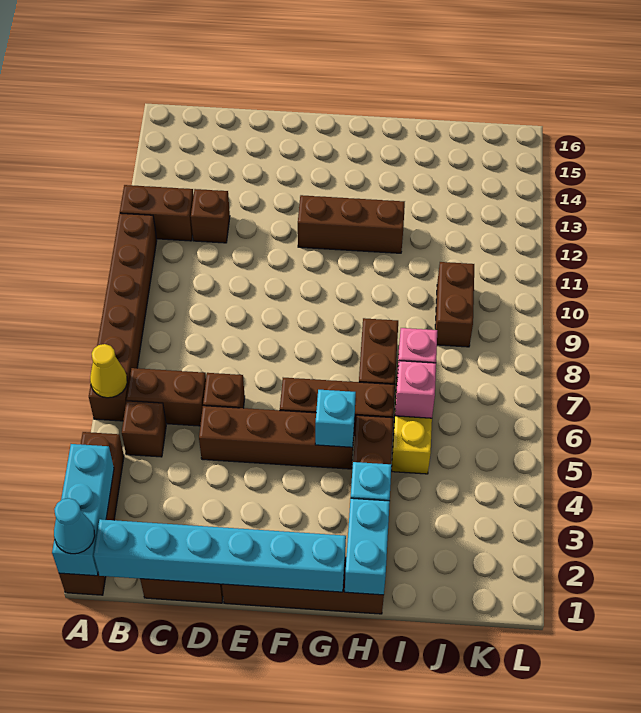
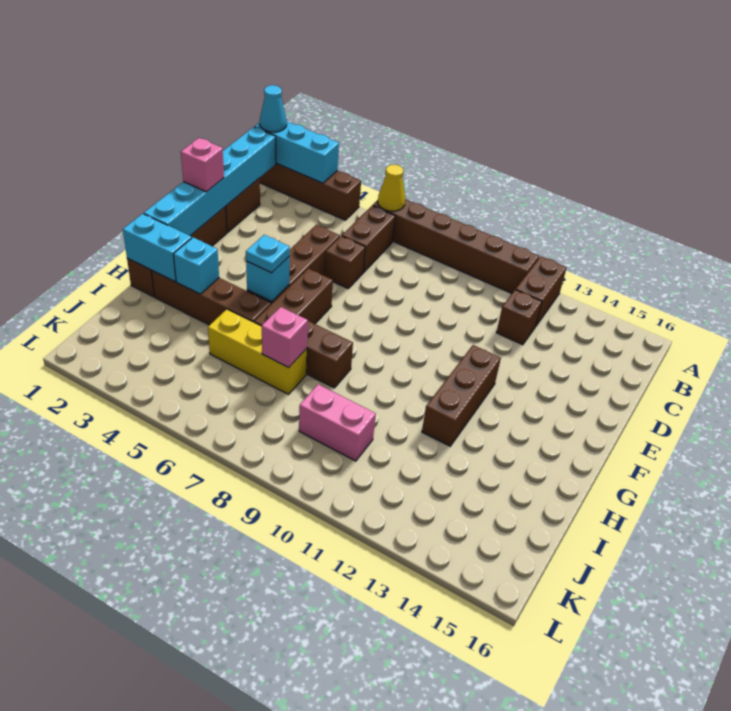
brown 1x1 brick [122,401,166,457] -> none
none -> cyan 1x1 plate [246,235,290,273]
pink 1x1 brick [395,361,436,418] -> pink 1x1 brick moved to [181,138,224,192]
brown 1x2 brick [435,262,474,347] -> pink 1x2 brick [299,384,376,461]

